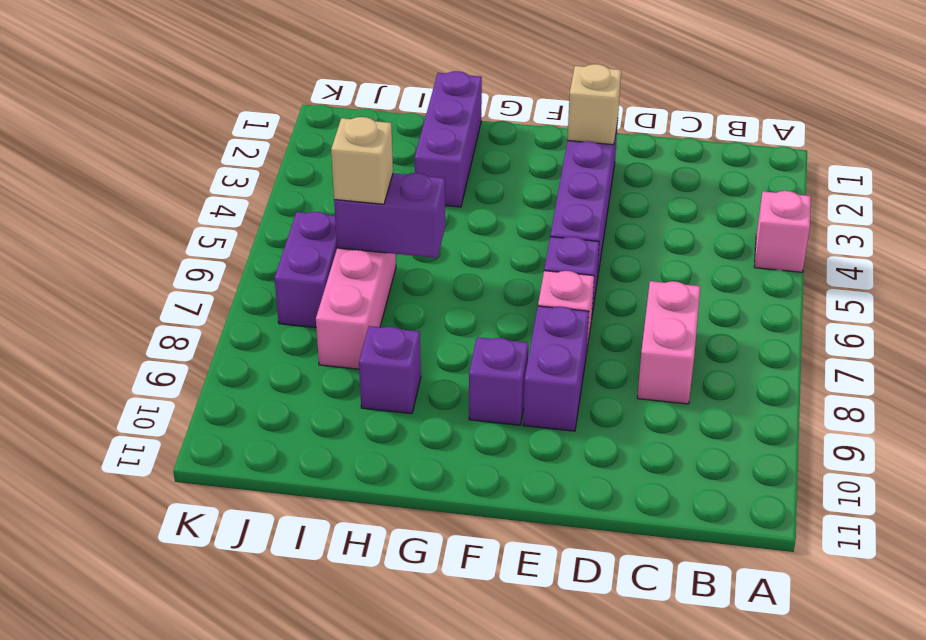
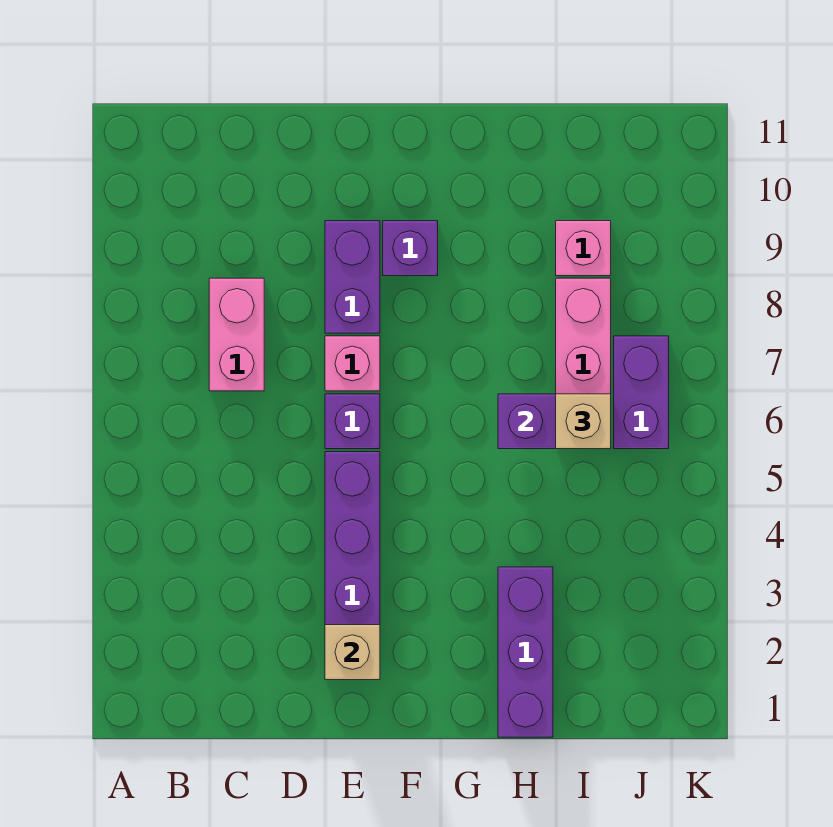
pink 1x1 brick [754,191,811,272] -> pink 1x1 brick moved to [556,221,611,276]
purple 1x1 brick [359,326,421,414] -> none

